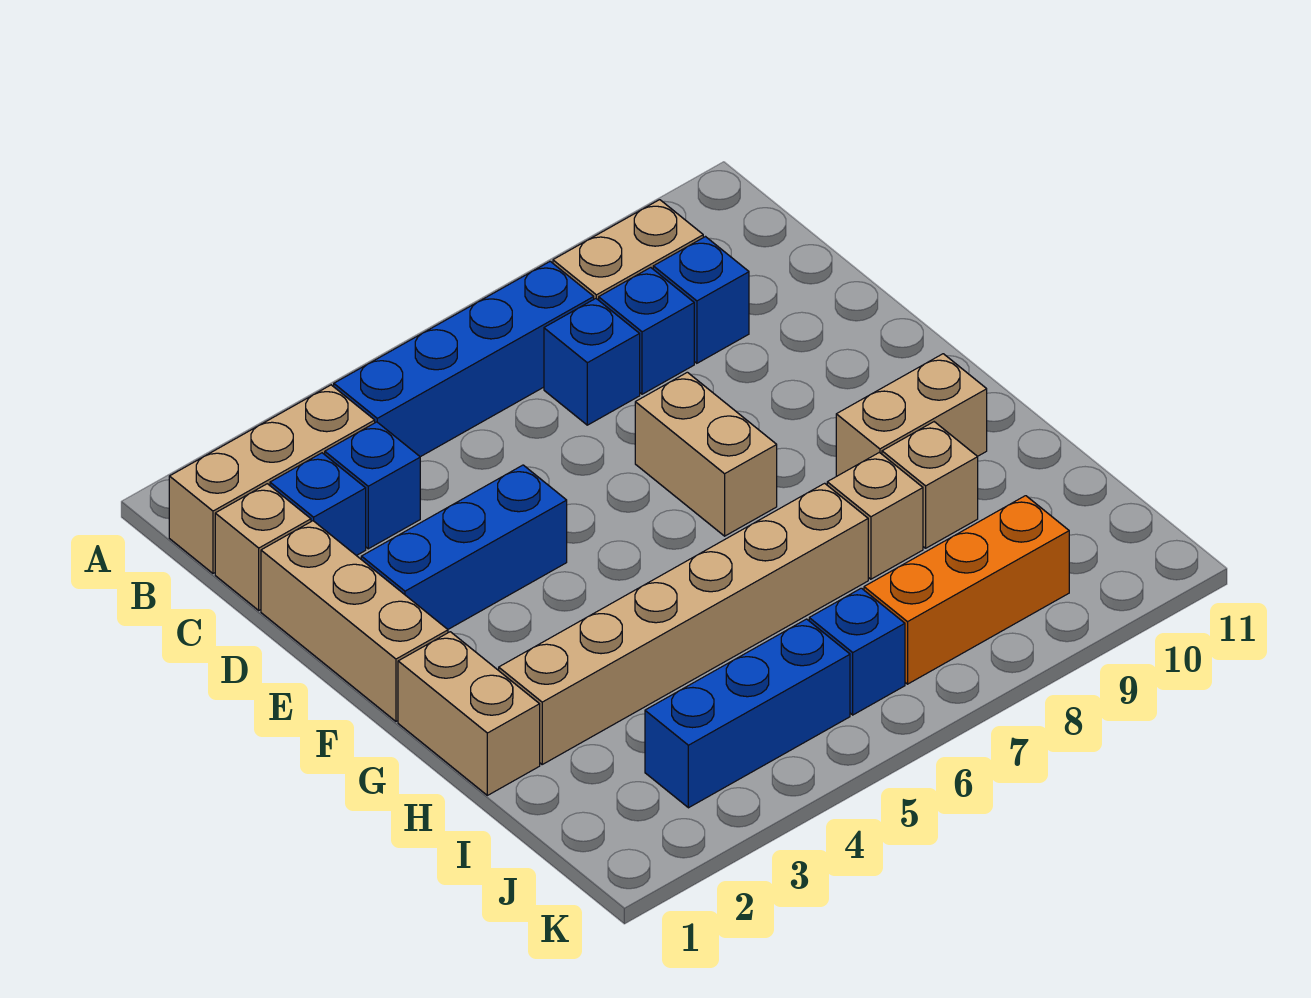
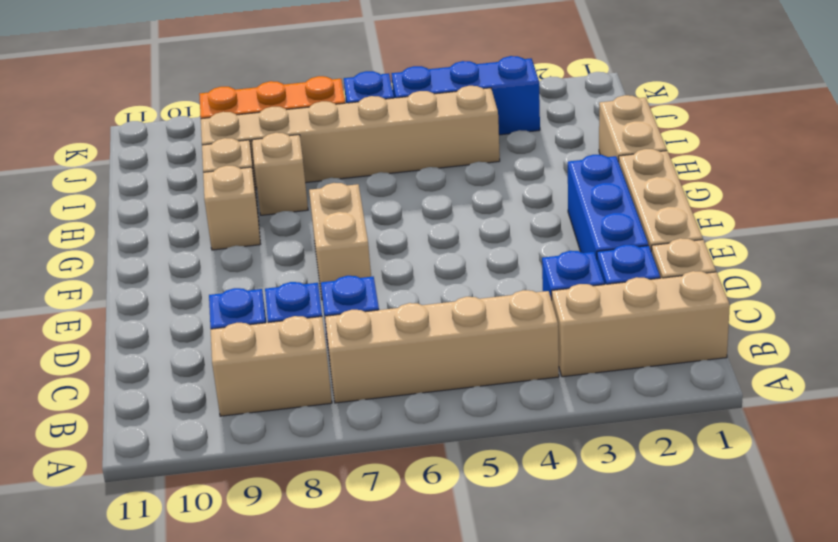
blue 1x4 brick [334,261,594,457] -> tan 1x4 brick [325,290,559,403]
blue 1x3 brick [361,465,567,629] -> blue 1x3 brick turned to [568,155,648,259]
tan 1x2 brick [836,354,987,476] -> tan 1x1 brick [203,166,260,250]
tan 1x6 brick [499,483,868,764] -> tan 1x6 brick moved to [201,86,500,188]

